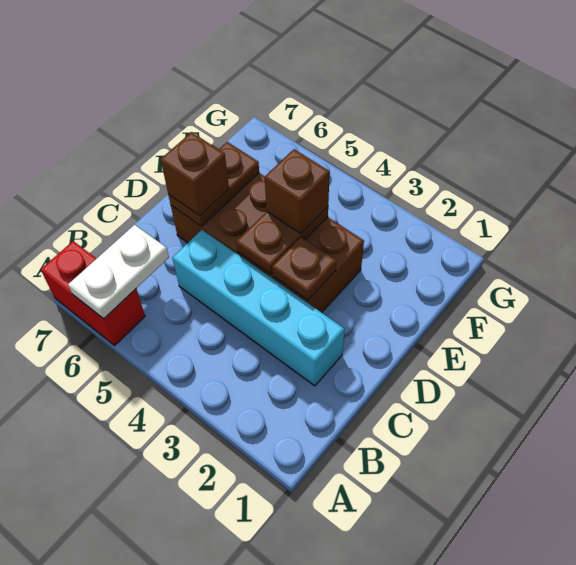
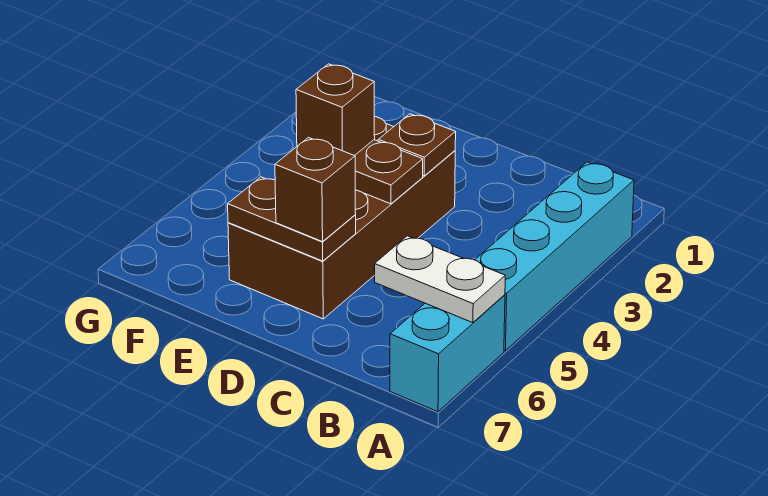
red 1x2 brick [41,241,145,345] -> cyan 1x2 brick [390,295,505,412]
cyan 1x4 brick [172,230,344,386] -> cyan 1x4 brick moved to [475,162,634,351]

